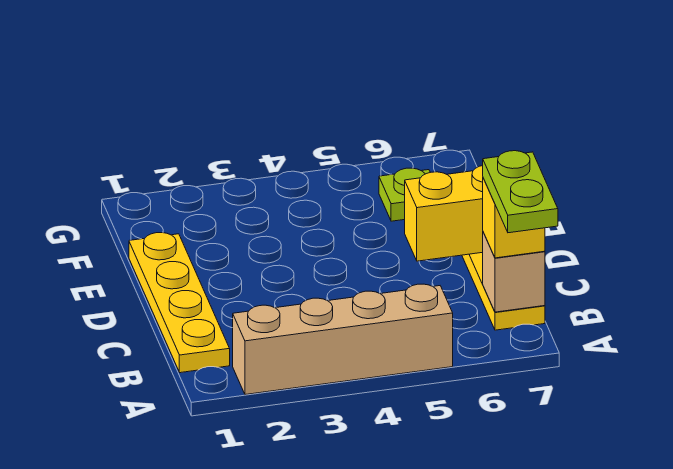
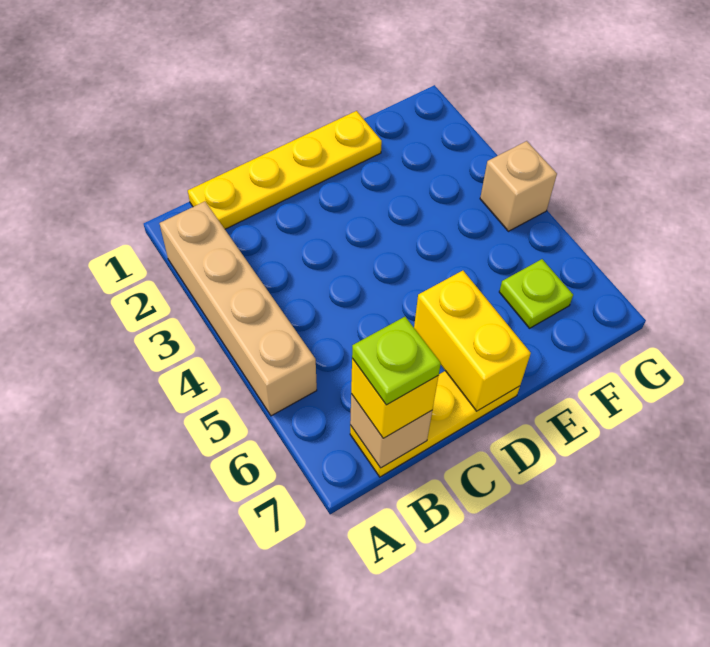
lime 1x2 plate [483,151,558,233] -> lime 1x1 plate [352,317,441,405]
none -> tan 1x1 brick [480,141,557,231]

